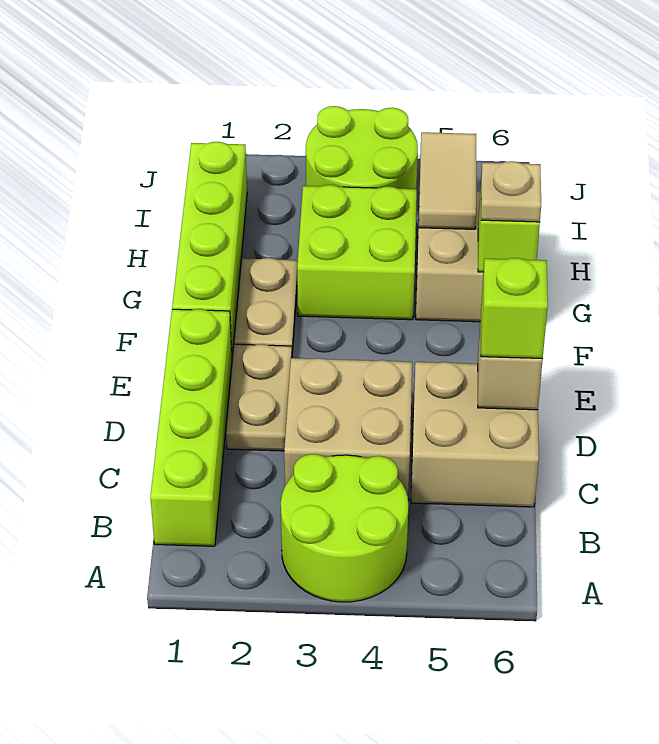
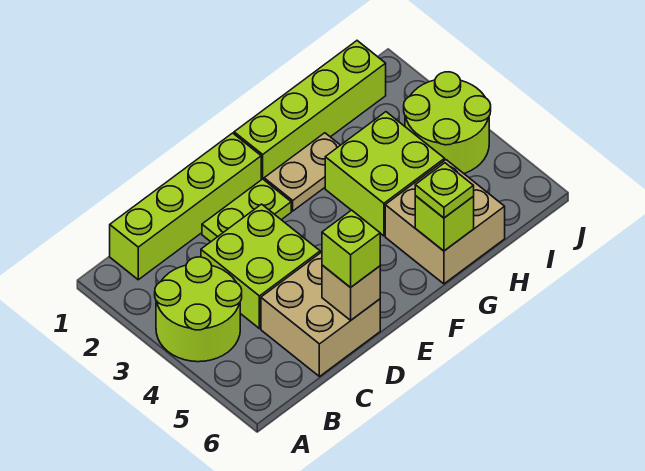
tan 2x2 brick [284,358,412,497] -> lime 2x2 brick [201,204,320,329]
tan 1x2 plate [226,344,292,451] -> lime 1x2 plate [202,179,291,242]
tan 1x1 plate [481,161,541,222] -> lime 1x1 plate [415,163,474,218]
tan 1x2 tile [419,132,476,229] -> none

